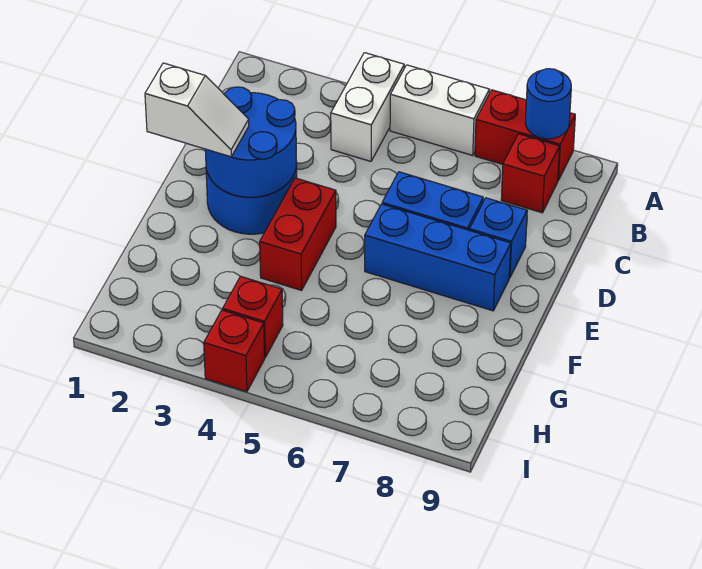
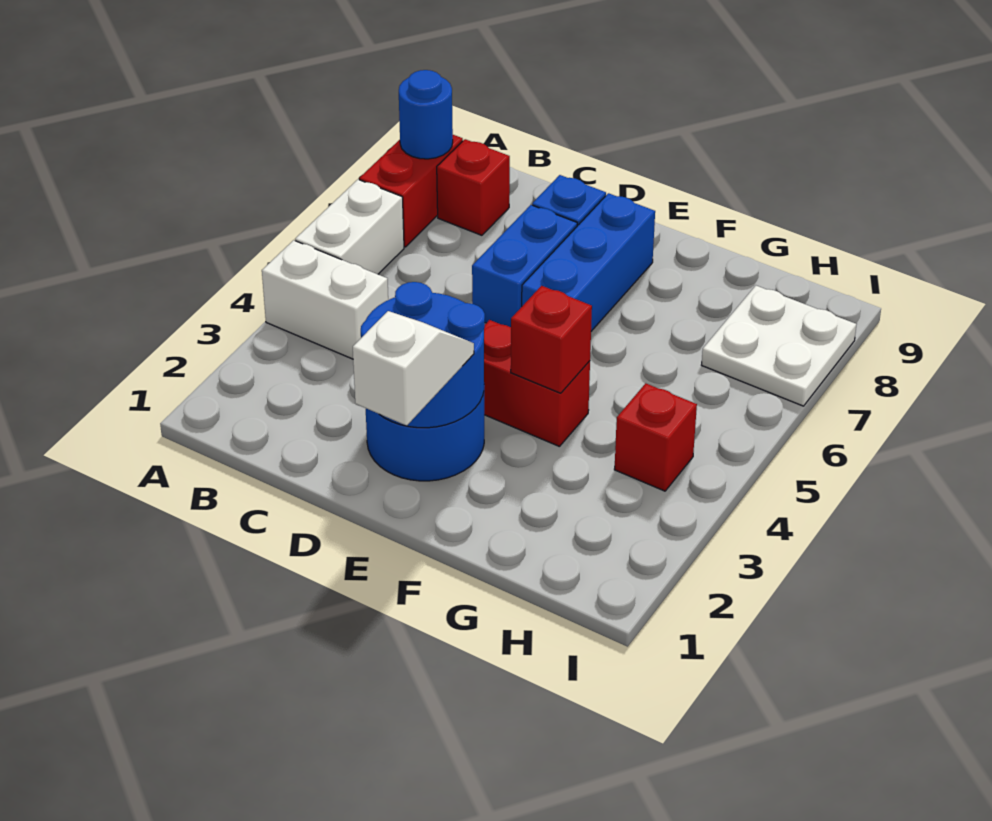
none -> white 2x2 plate [702,286,857,406]
red 1x1 brick [204,310,265,392] -> red 1x1 brick moved to [511,286,592,393]

